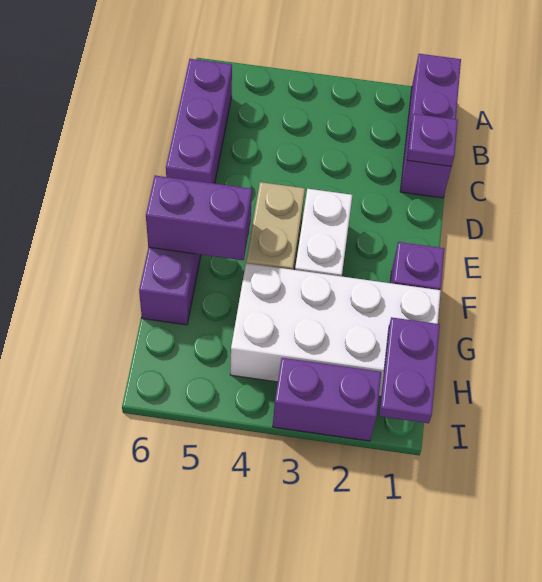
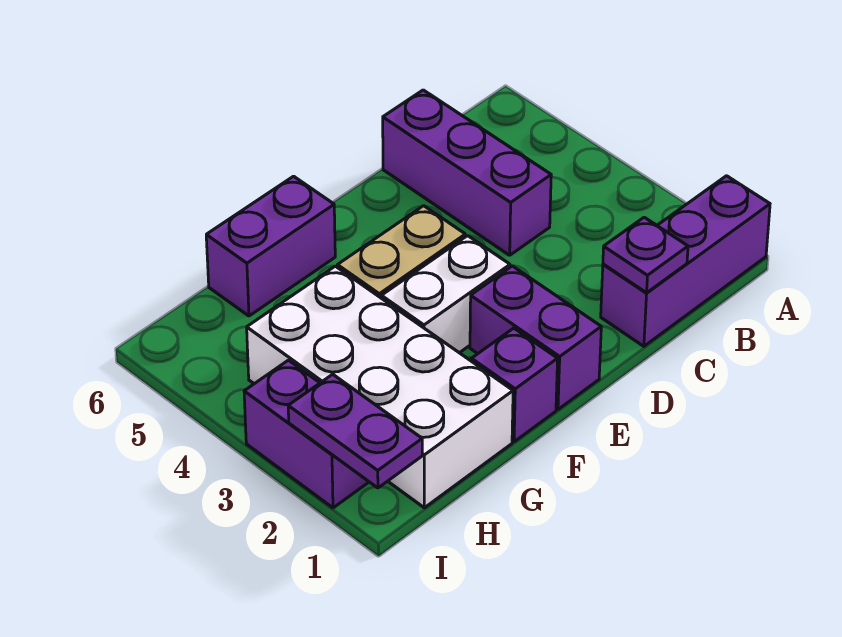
purple 1x3 brick [166,59,232,184] -> purple 1x3 brick turned to [383,90,551,255]
purple 1x2 brick [146,176,252,260] -> purple 1x2 brick moved to [470,266,601,409]
purple 1x2 plate [379,317,440,423] -> purple 1x2 plate turned to [288,374,422,488]

